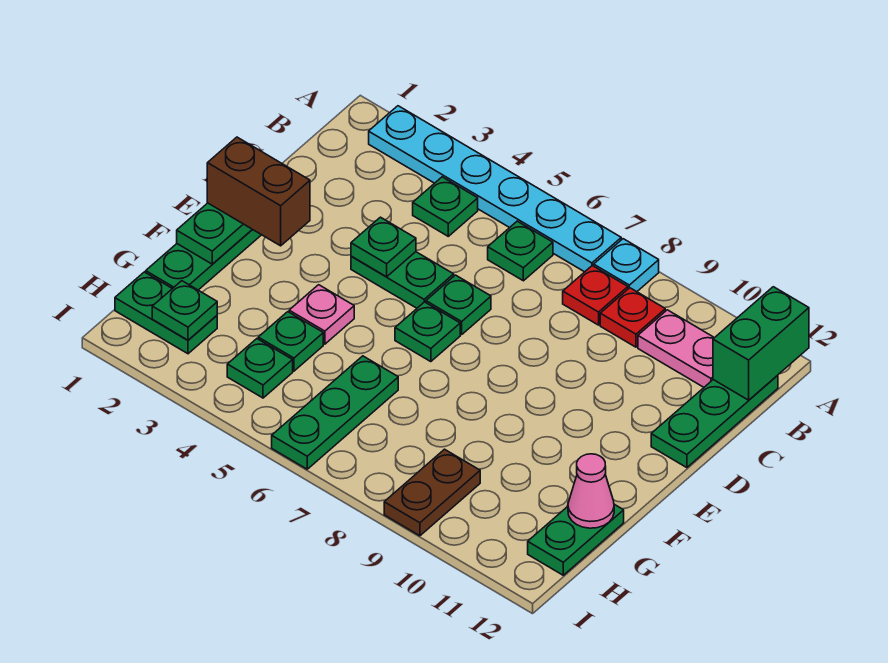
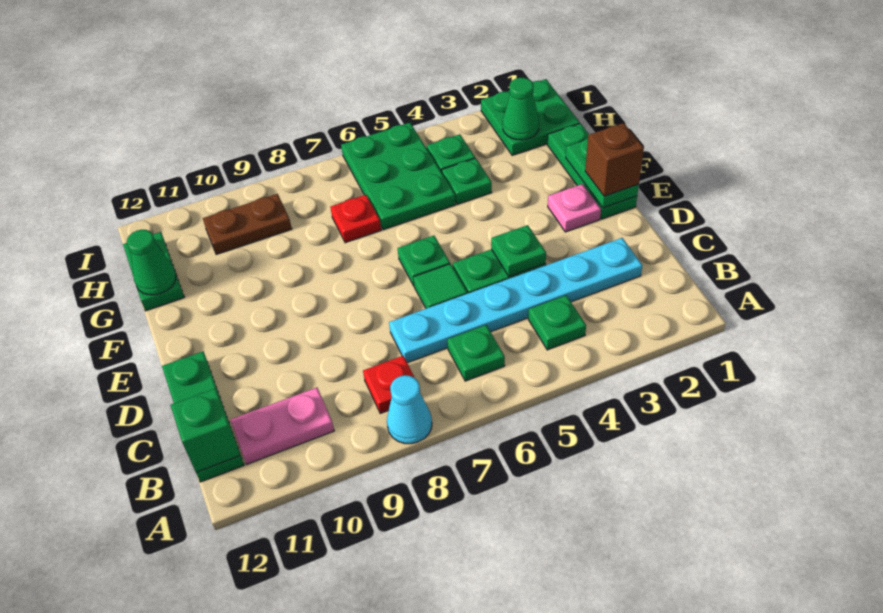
cyan 1x6 plate [369,106,621,272] -> cyan 1x6 plate moved to [389,238,642,363]
cyan 1x1 plate [594,239,659,292] -> cyan 1x1 cone [387,375,432,444]
green 1x2 brick [713,287,809,400] -> green 1x1 brick [170,388,241,472]
red 1x1 plate [600,288,665,347] -> red 1x1 plate moved to [330,195,381,243]
green 1x1 plate [426,275,491,335] -> green 1x1 tile [413,264,467,309]
brown 1x2 brick [207,137,310,246] -> brown 1x1 brick [585,123,644,196]
pink 1x1 plate [289,285,354,344] -> pink 1x1 plate moved to [548,184,601,232]
green 1x3 plate [272,356,398,469] -> green 2x3 plate [341,123,455,230]
pink 1x1 cone [568,454,614,528] -> green 1x1 cone [127,230,176,295]
green 1x2 plate [115,272,217,354] -> green 2x2 plate [481,79,580,156]
green 1x1 plate [152,281,217,340] -> green 1x1 cone [503,78,539,140]
brown 1x2 plate [384,449,480,536] -> brown 1x2 plate turned to [203,194,292,255]

